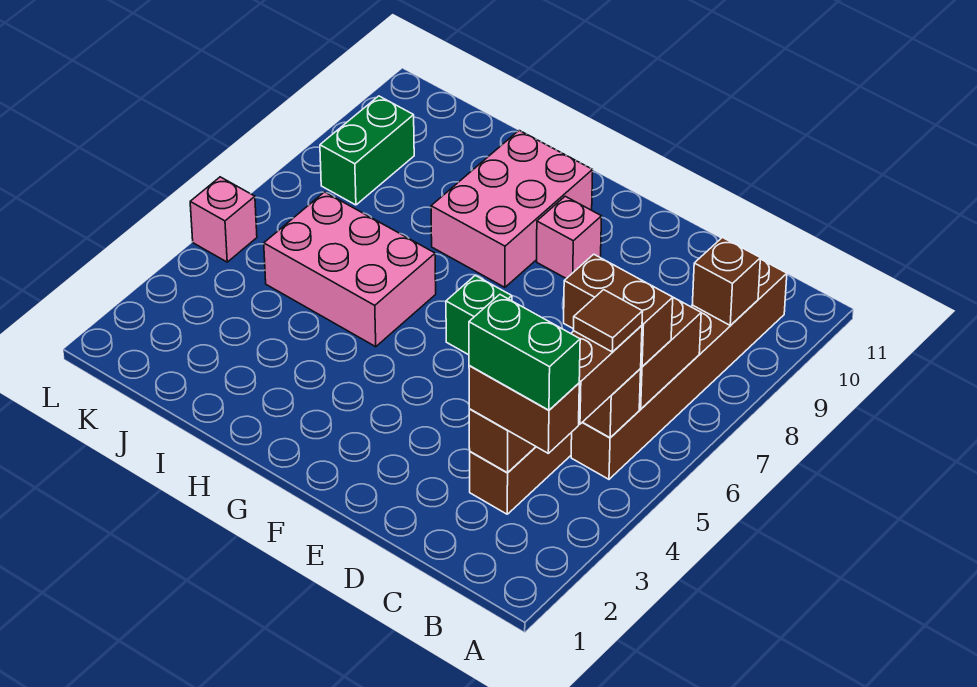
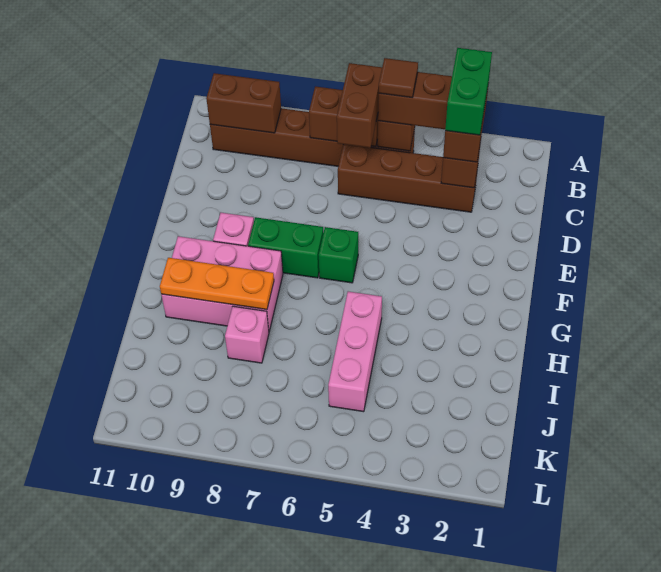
brown 1x1 brick [692,238,760,326] -> brown 1x2 brick [206,73,281,133]
pink 2x3 brick [264,192,436,347] -> pink 1x3 brick [328,291,382,412]
none -> orange 1x3 plate [160,258,274,310]
green 1x2 brick [320,96,414,205] -> green 1x2 brick moved to [248,217,323,278]
pink 1x1 brick [190,177,257,262] -> pink 1x1 brick moved to [225,306,269,363]

